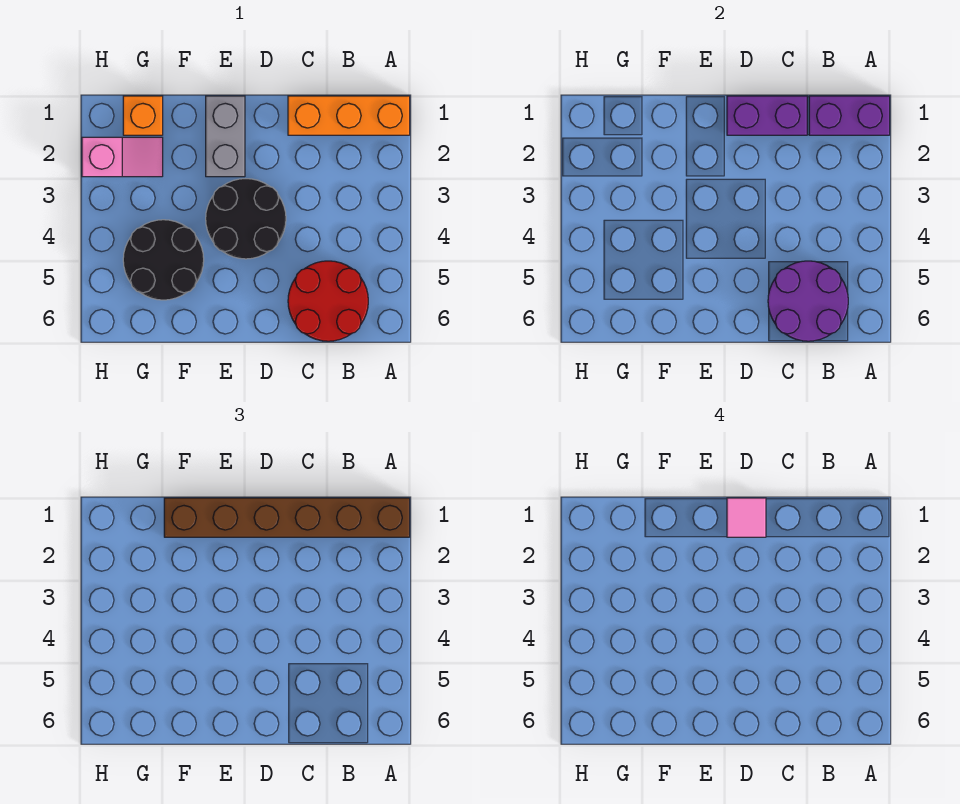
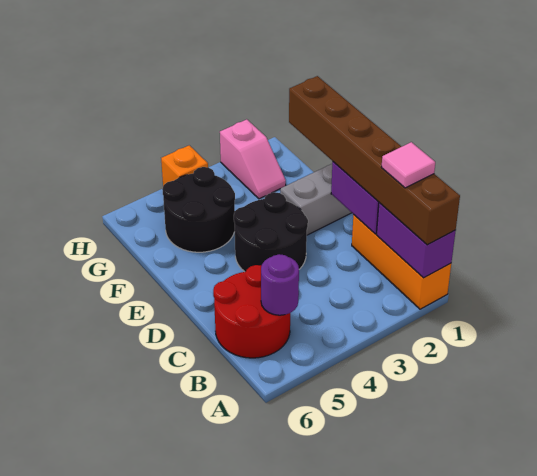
purple 2x2 round brick [768,261,848,341] -> purple 1x1 round brick [261,254,299,315]
pink 1x1 tile [727,498,766,537] -> pink 1x1 tile moved to [381,142,435,188]
orange 1x1 brick [123,96,163,135] -> orange 1x1 brick moved to [161,145,208,185]

